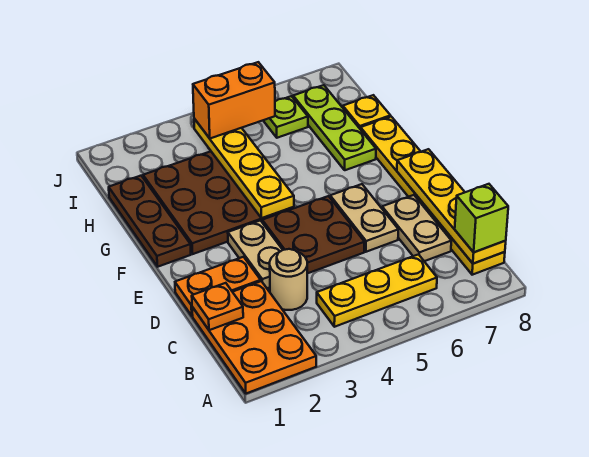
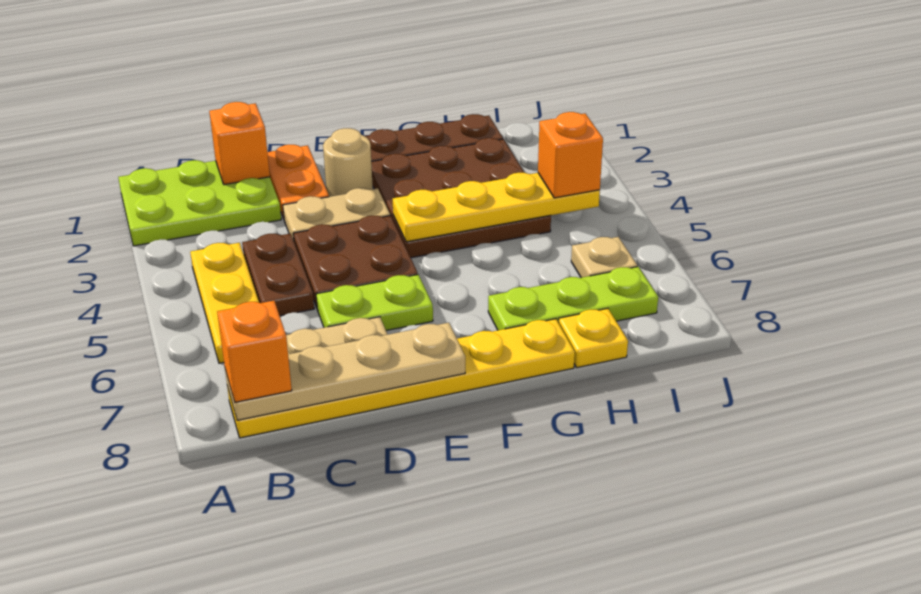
orange 2x3 plate [192,281,316,394] -> lime 2x3 plate [118,160,281,246]
yellow 1x4 plate [397,149,506,264] -> tan 1x4 plate [225,323,465,420]
lime 1x1 brick [455,184,508,252] -> orange 1x1 brick [217,301,292,402]
orange 1x1 plate [192,283,243,330] -> orange 1x1 brick [209,102,270,185]
tan 1x1 round brick [270,249,307,310] -> tan 1x1 round brick moved to [323,128,373,197]
none -> brown 1x2 plate [242,233,314,316]
tan 1x2 plate [330,184,398,252] -> lime 1x2 plate [316,275,433,331]
orange 1x2 brick [193,62,275,138] -> orange 1x1 brick [538,112,603,198]
lime 1x1 plate [263,96,308,138] -> tan 1x1 plate [571,237,637,278]

